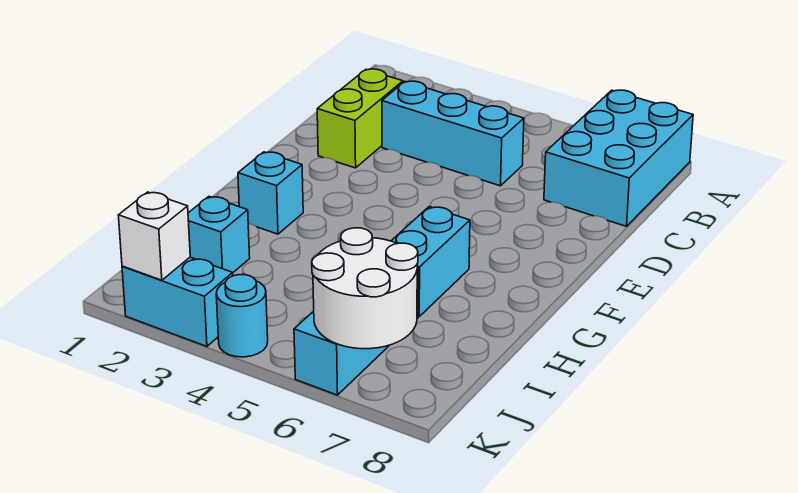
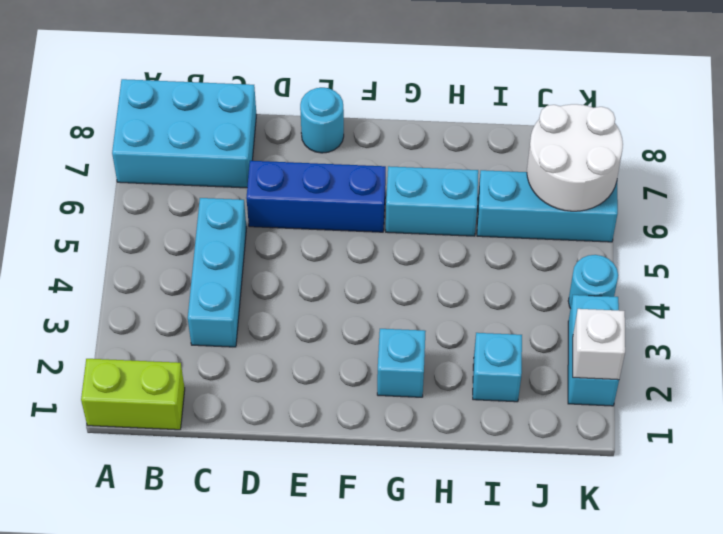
lime 1x2 brick [317,69,403,168] -> lime 1x2 brick moved to [81,359,185,430]
none -> blue 1x3 brick [246,161,386,232]
none -> cyan 1x1 round brick [300,88,344,153]

